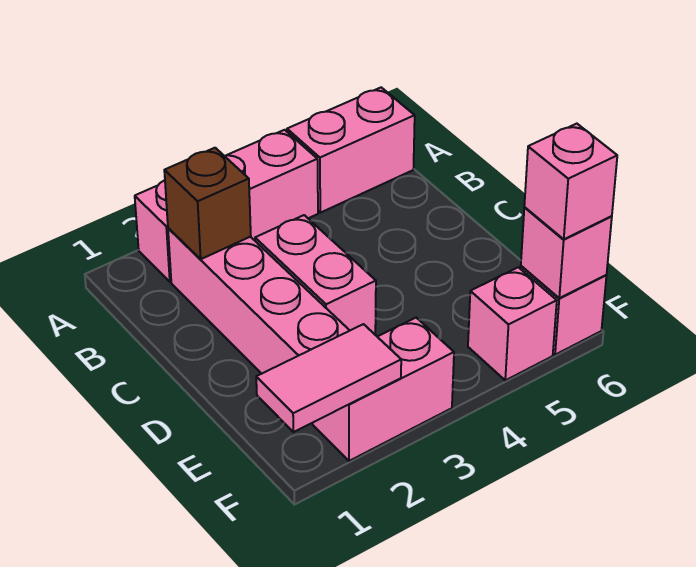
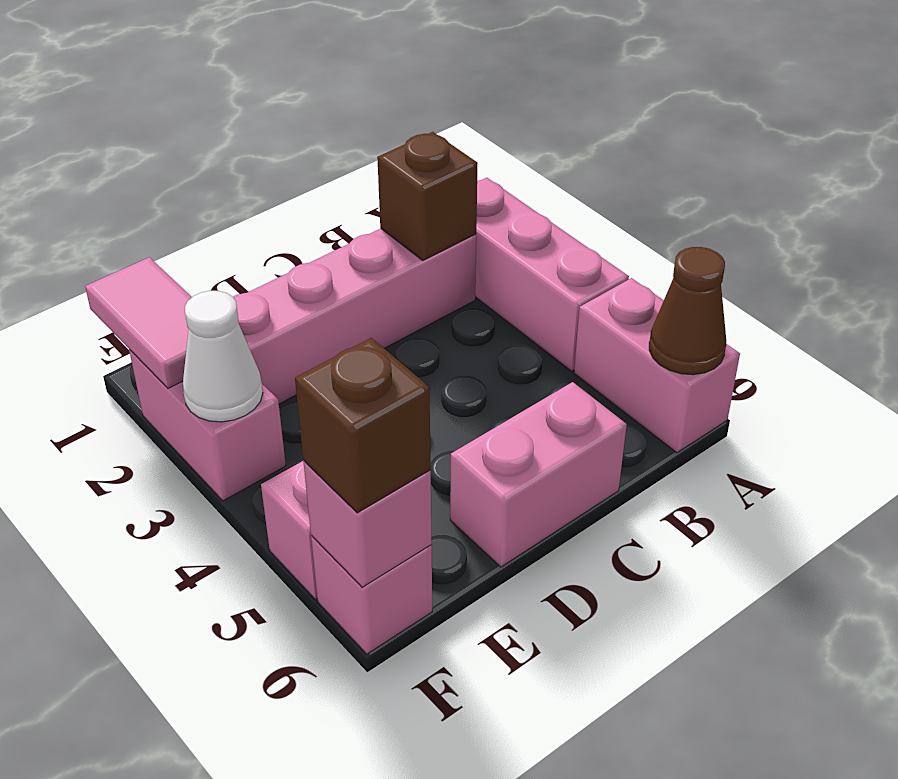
none -> brown 1x1 cone [649,247,726,375]
pink 1x2 brick [255,215,376,334] -> pink 1x2 brick moved to [450,382,627,567]
none -> white 1x1 cone [183,291,263,422]
pink 1x1 brick [524,124,617,239] -> brown 1x1 brick [295,338,431,513]

